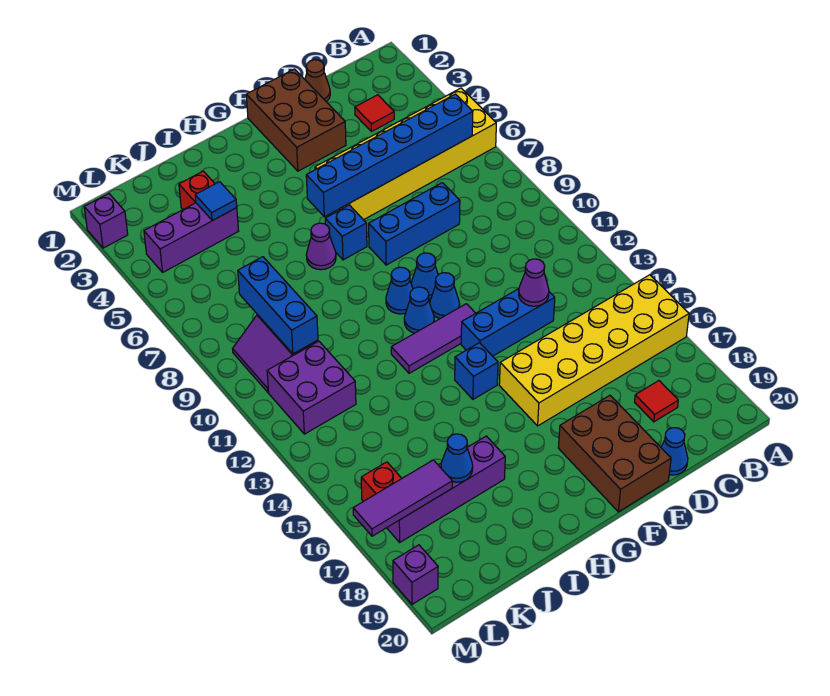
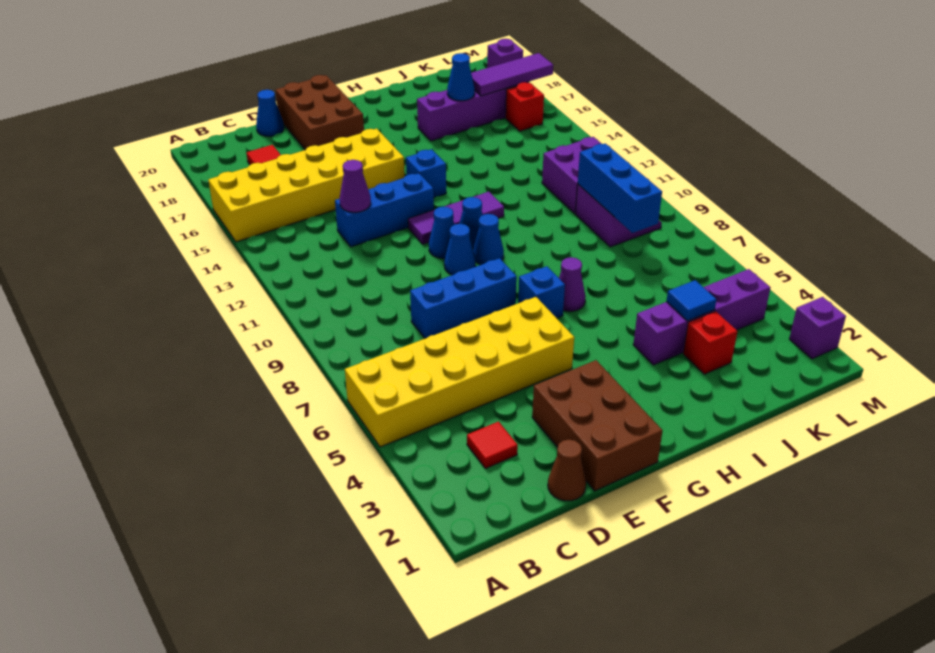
blue 1x6 brick [306,94,473,217] -> none
purple 1x3 brick [144,203,239,272] -> purple 1x4 brick [633,269,770,365]

